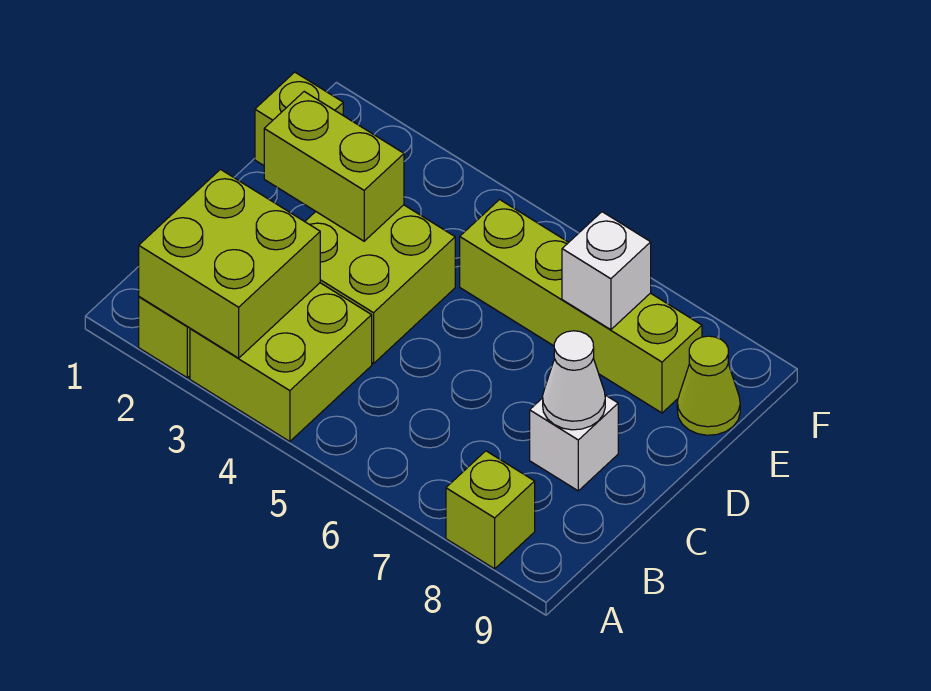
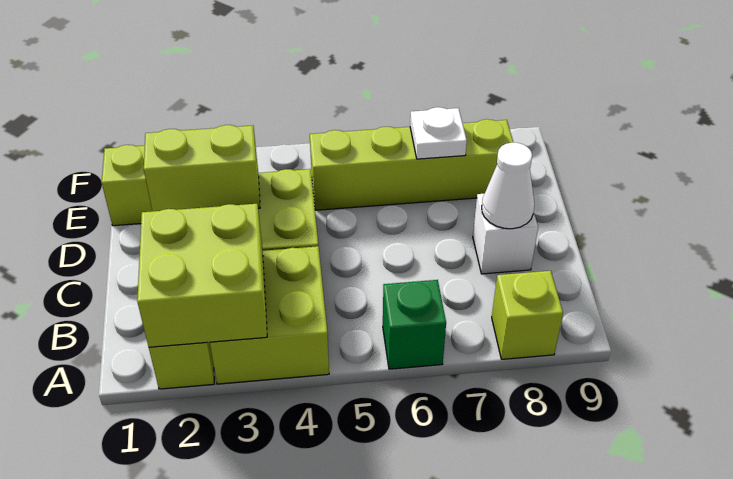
none -> green 1x1 brick [383,280,446,369]
white 1x1 brick [562,212,651,330] -> white 1x1 plate [410,107,467,159]
lime 1x1 cone [677,336,740,435] -> none

